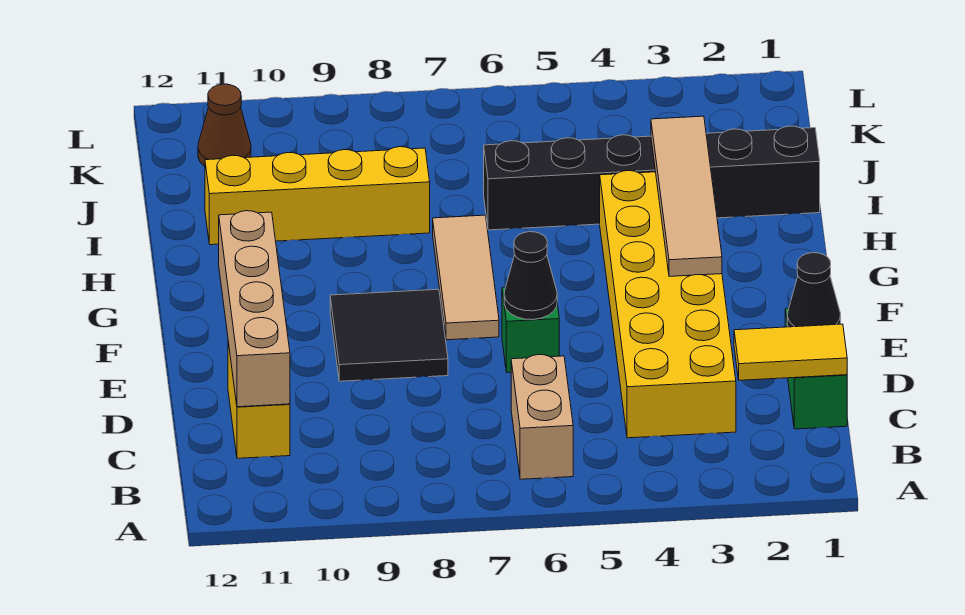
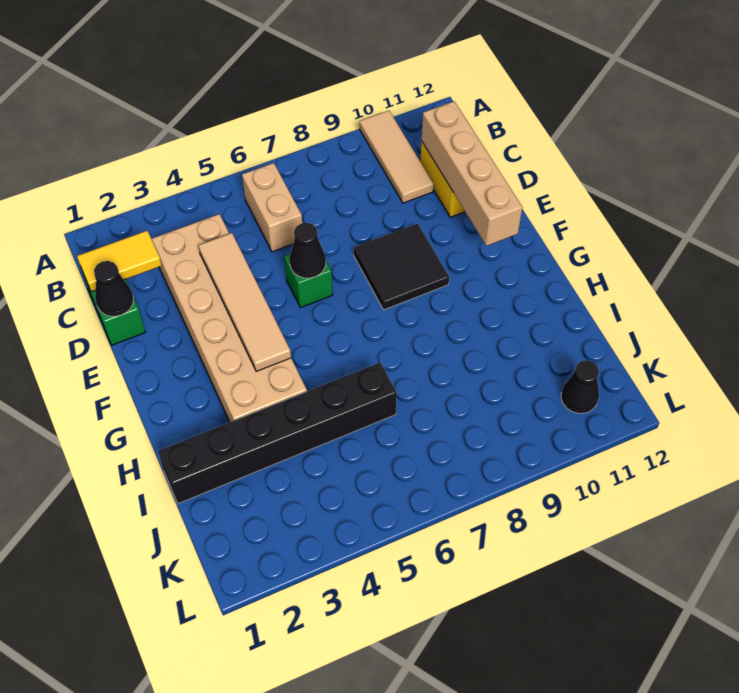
yellow 2x6 brick [600,171,736,438] -> tan 2x6 brick [152,214,307,422]
tan 1x4 tile [651,116,722,276] -> tan 1x4 tile moved to [198,233,291,372]
tan 1x3 tile [433,215,499,340] -> tan 1x3 tile moved to [360,111,434,203]
yellow 1x4 brick [205,147,430,245] -> none
brown 1x1 cone [198,84,251,166] -> black 1x1 cone [561,360,599,414]

